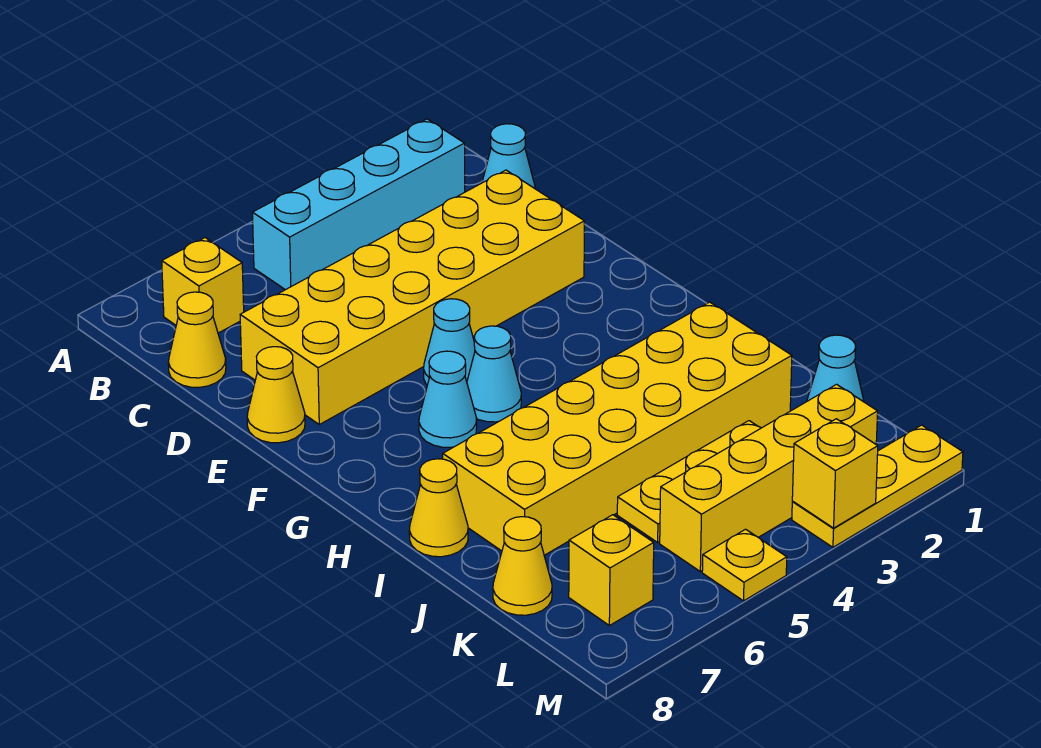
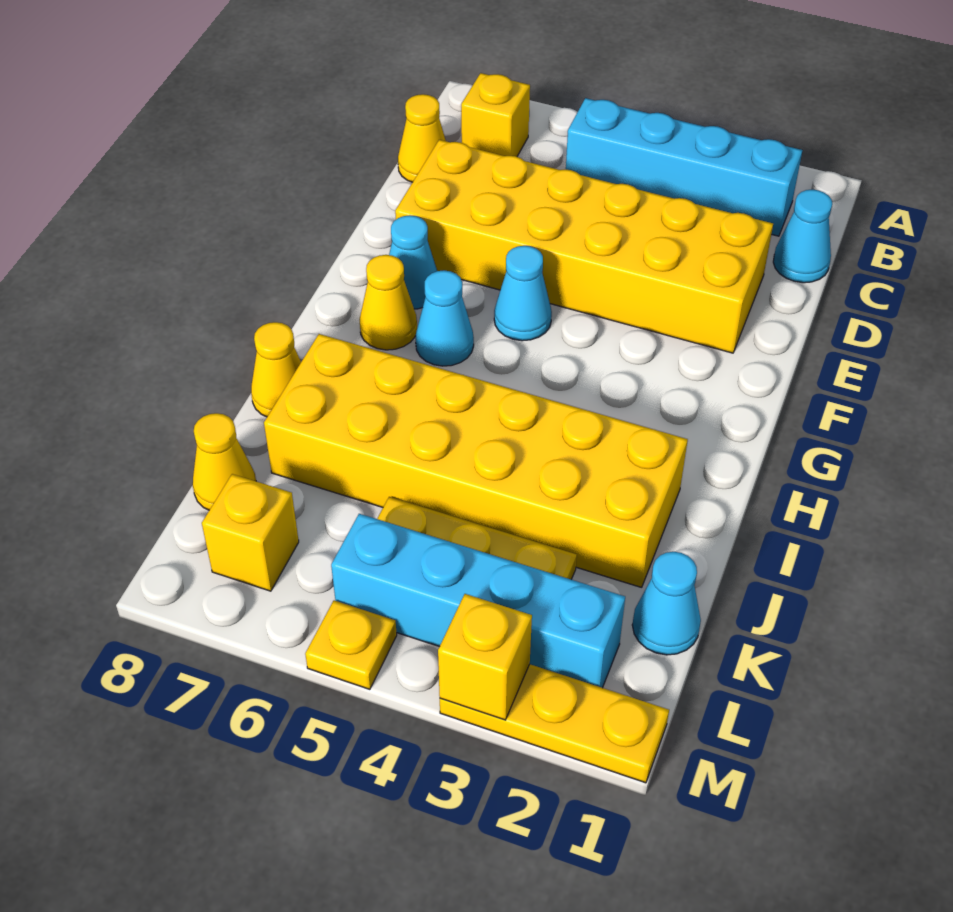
yellow 1x1 cone [247,347,305,443] -> yellow 1x1 cone moved to [359,255,417,350]
cyan 1x1 cone [467,326,521,422] -> cyan 1x1 cone moved to [389,215,437,309]
yellow 1x4 brick [660,384,878,572] -> cyan 1x4 brick [331,514,625,688]

